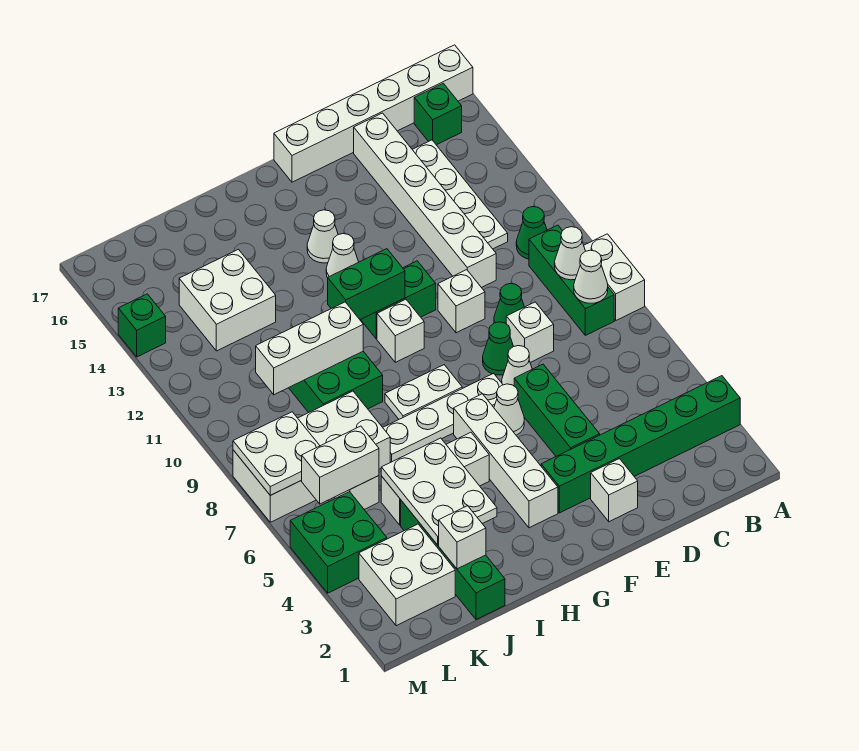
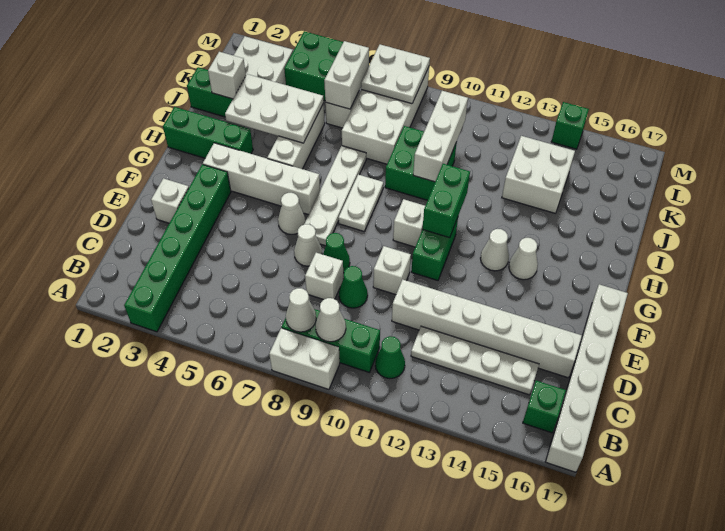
green 1x3 brick [514,364,600,456] -> green 1x3 brick moved to [163,107,253,158]

